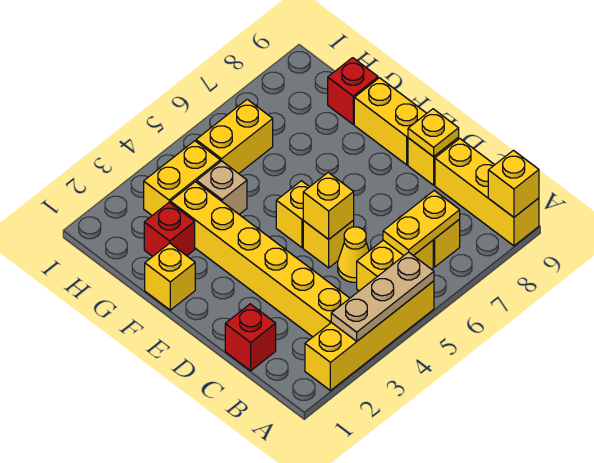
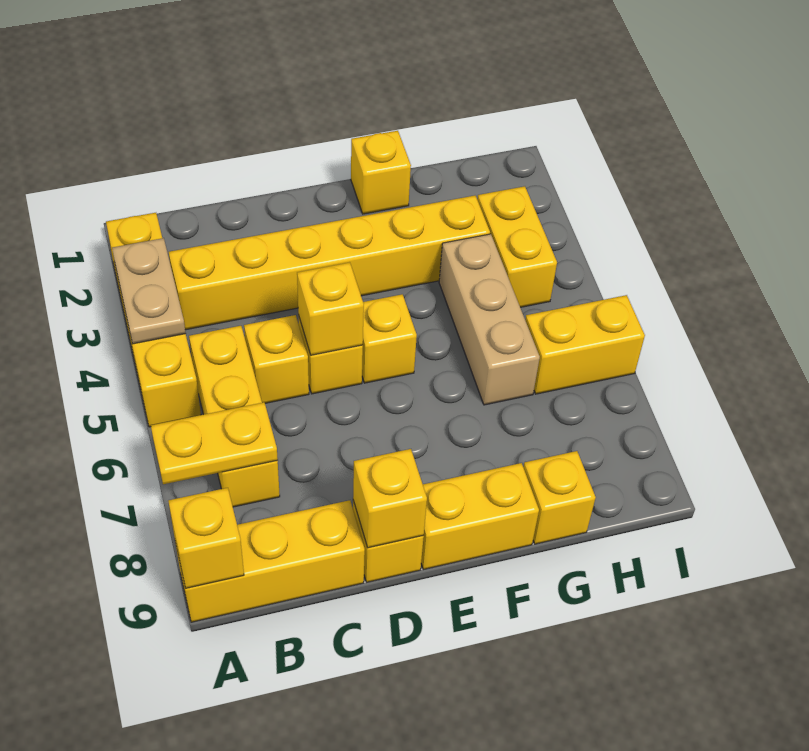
tan 1x3 plate [331,252,434,341] -> tan 1x2 plate [112,238,186,344]
yellow 1x2 plate [383,191,460,255] -> yellow 1x2 plate turned to [151,402,278,484]
red 1x1 brick [225,304,276,371] -> none
yellow 1x1 cone [338,227,369,282] -> yellow 1x1 brick [244,315,309,403]
yellow 1x1 plate [408,109,459,157] -> yellow 1x1 brick [353,449,427,548]
red 1x1 brick [144,202,195,256] -> none
tan 1x1 brick [197,161,247,214] -> tan 1x3 brick [439,234,540,405]
red 1x1 brick [328,58,378,124] -> yellow 1x1 brick [523,451,596,544]
yellow 1x2 brick [196,99,273,174] -> yellow 1x2 brick turned to [525,295,645,394]

